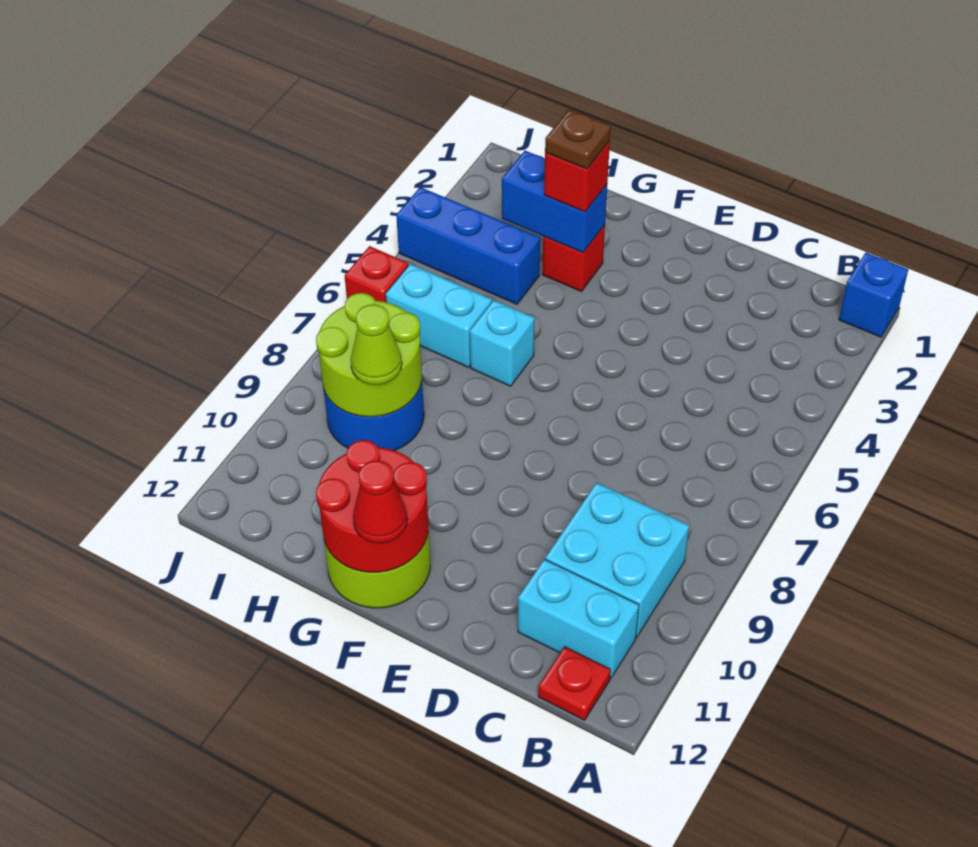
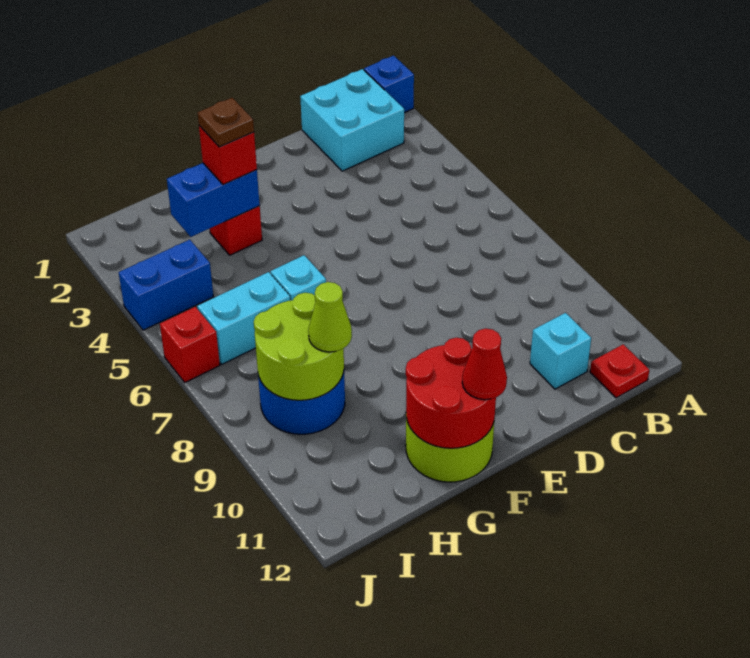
cyan 2x2 brick [545,483,689,637] -> cyan 2x2 brick moved to [300,69,404,171]
cyan 1x2 brick [518,559,639,678] -> cyan 1x1 brick [530,313,591,389]
blue 1x3 brick [396,187,540,304] -> blue 1x2 brick [119,240,214,330]

